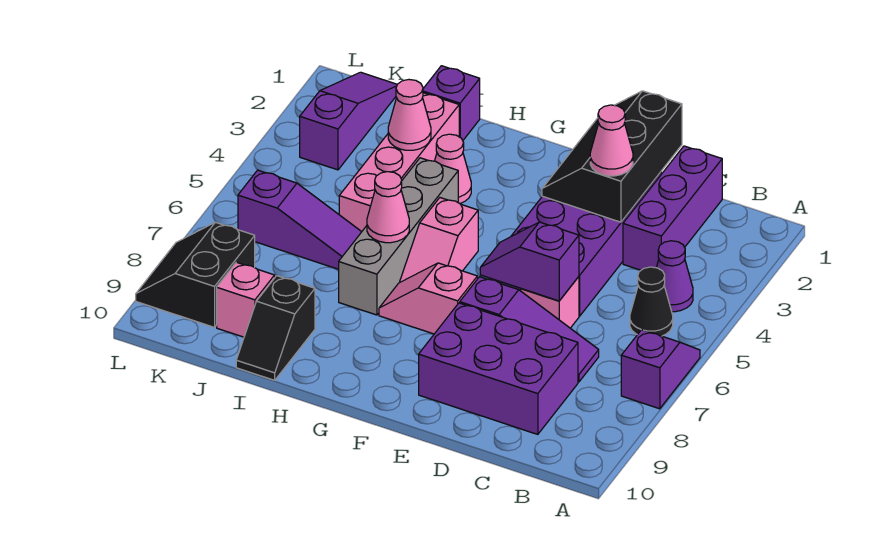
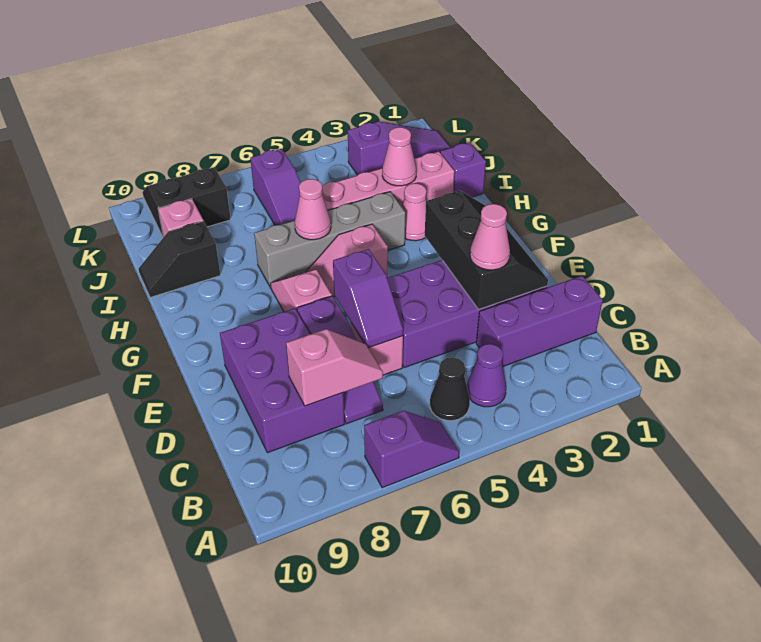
none -> pink 1x2 slope [286,329,383,406]
black 2x3 slope [542,91,682,222] -> black 2x3 slope turned to [425,191,548,310]
purple 1x2 slope [480,222,579,301] -> purple 1x2 slope turned to [333,249,403,348]

